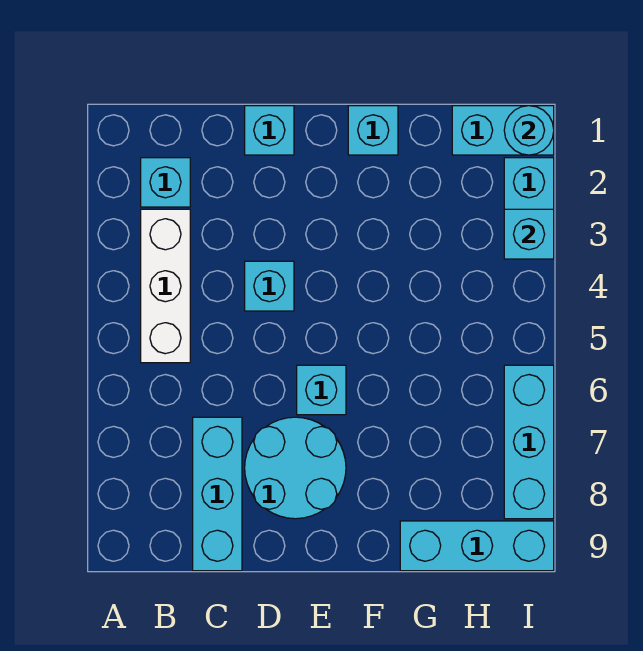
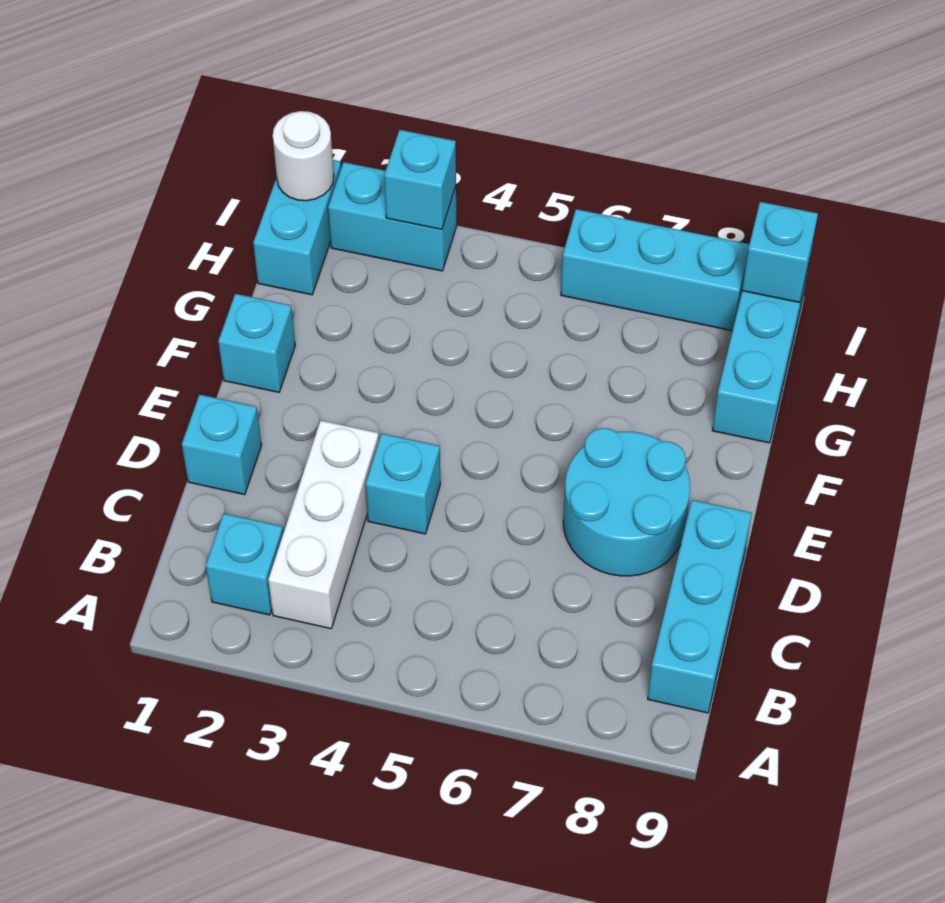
white 1x3 brick [141,209,190,363] -> white 1x3 brick turned to [268,420,379,629]
cyan 1x3 brick [193,417,242,571] -> cyan 1x3 brick turned to [648,500,752,713]
cyan 1x1 brick [297,365,346,415] -> cyan 1x1 brick moved to [742,202,818,302]
cyan 1x1 round brick [504,106,554,155] -> white 1x1 round brick [273,111,334,201]

